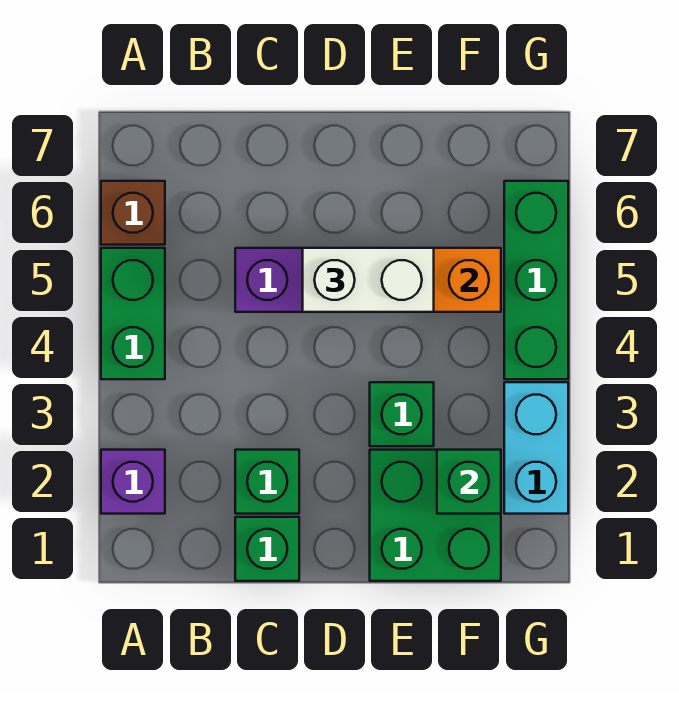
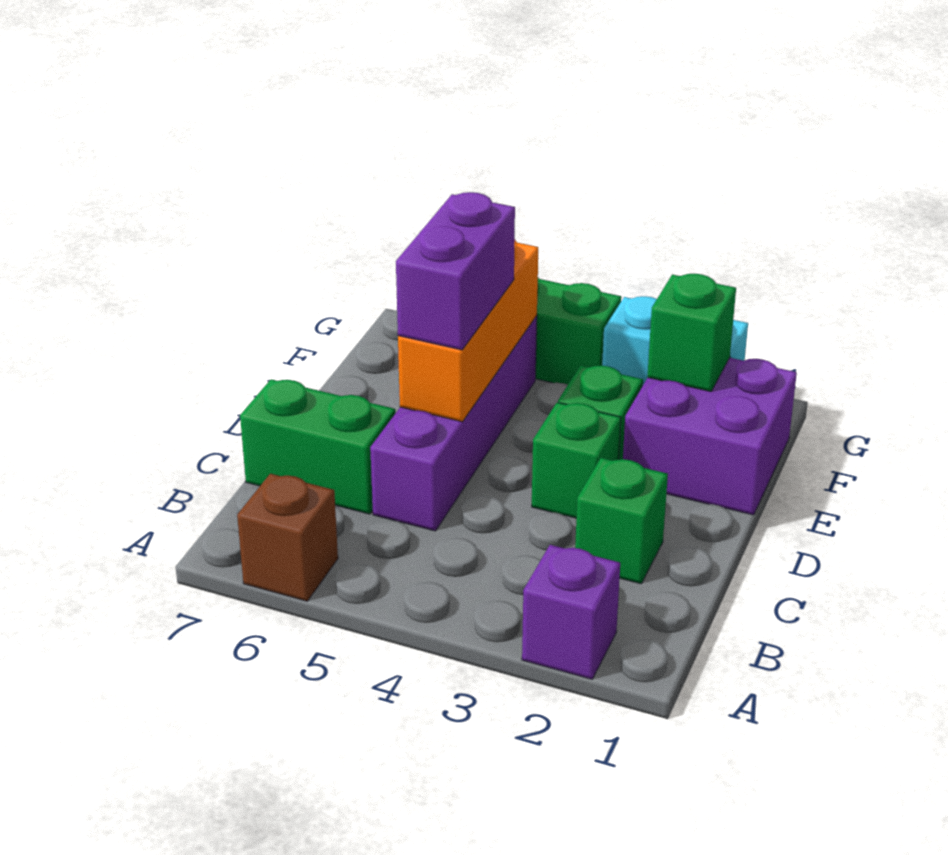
green 1x2 brick [101,248,165,379] -> green 1x2 brick moved to [240,379,395,514]
green 1x1 brick [235,517,299,581] -> green 1x1 brick moved to [532,402,621,518]
white 1x2 brick [303,248,434,312] -> purple 1x2 brick [396,192,515,350]
green 2x2 brick [370,450,501,581] -> purple 2x2 brick [623,358,797,515]

